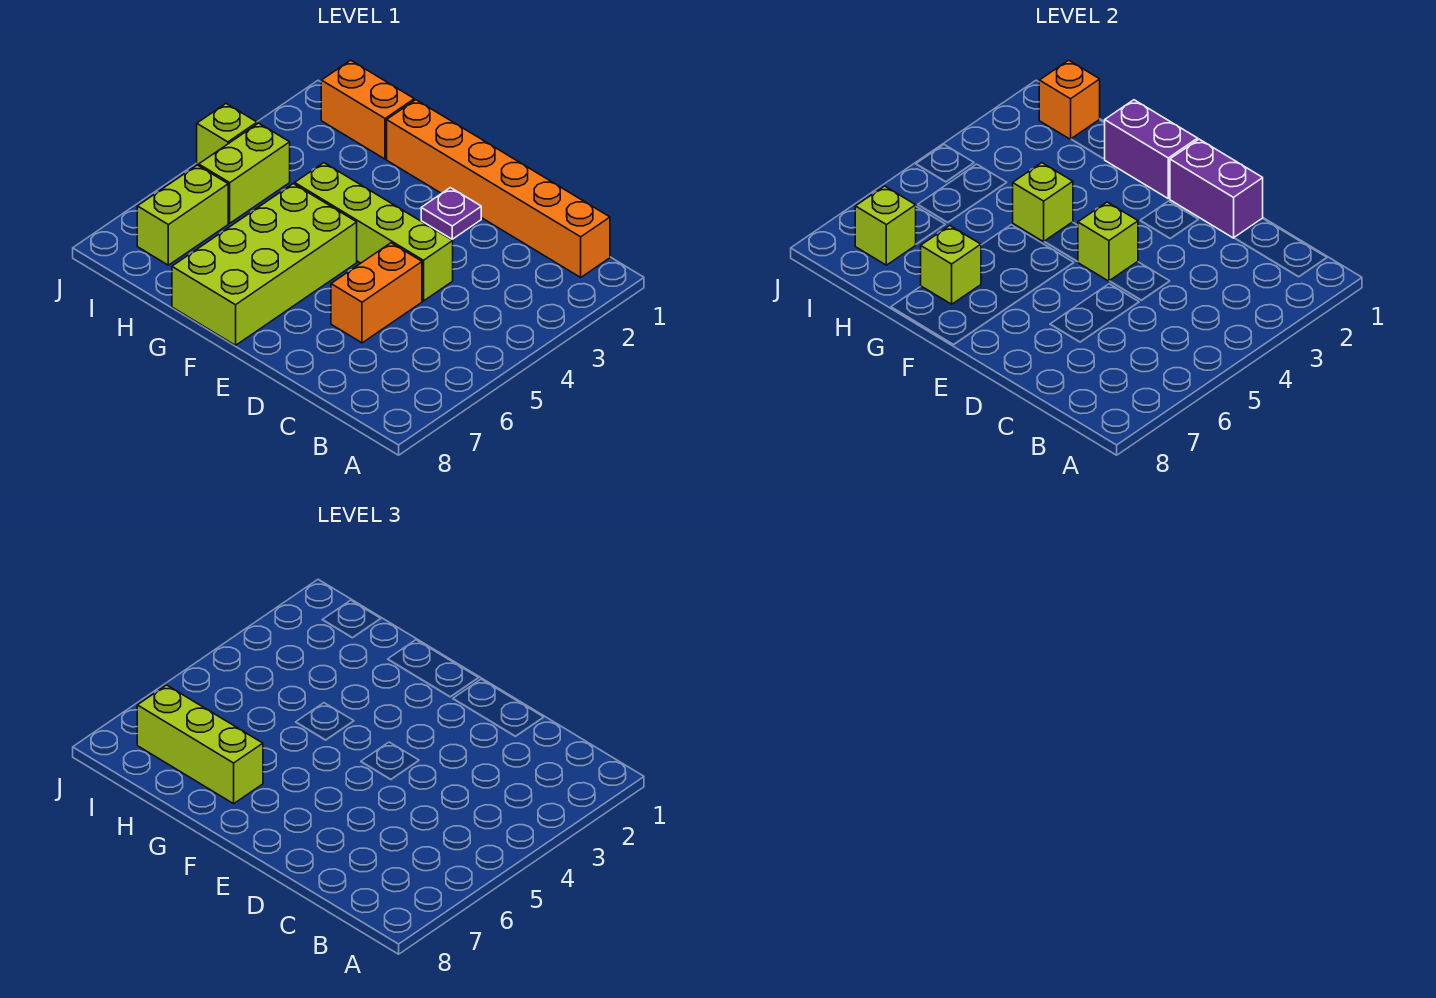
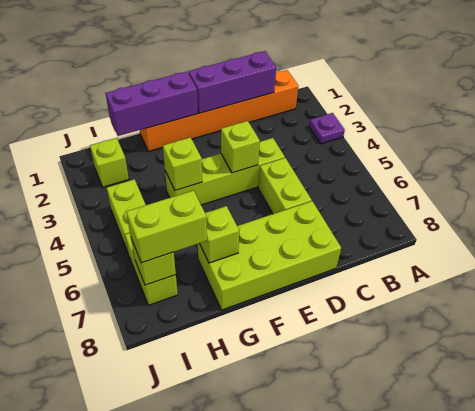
purple 1x2 brick [1170,139,1263,238] -> purple 1x3 brick [189,51,276,113]
orange 1x2 brick [331,243,422,343] -> lime 1x2 brick [258,158,312,214]
purple 1x1 plate [421,188,481,239] -> purple 1x1 plate moved to [309,113,345,144]
purple 1x2 brick [1104,100,1198,198] -> purple 1x3 brick [105,72,198,136]
lime 2x4 brick [172,184,357,345] -> lime 2x4 brick turned to [198,201,341,310]
lime 1x3 brick [137,685,263,804] -> lime 1x2 brick [126,190,207,263]
orange 1x2 brick [321,60,414,159] -> none
orange 1x1 brick [1039,60,1100,139] -> none
lime 1x1 brick [197,104,257,165] -> lime 1x1 brick moved to [90,138,129,187]

